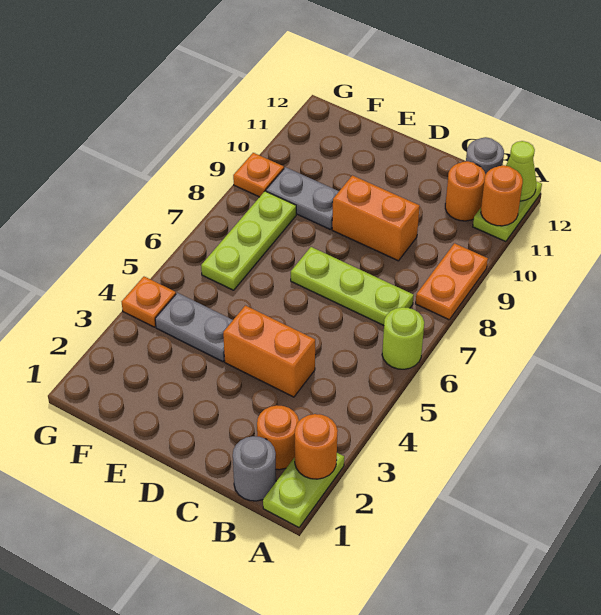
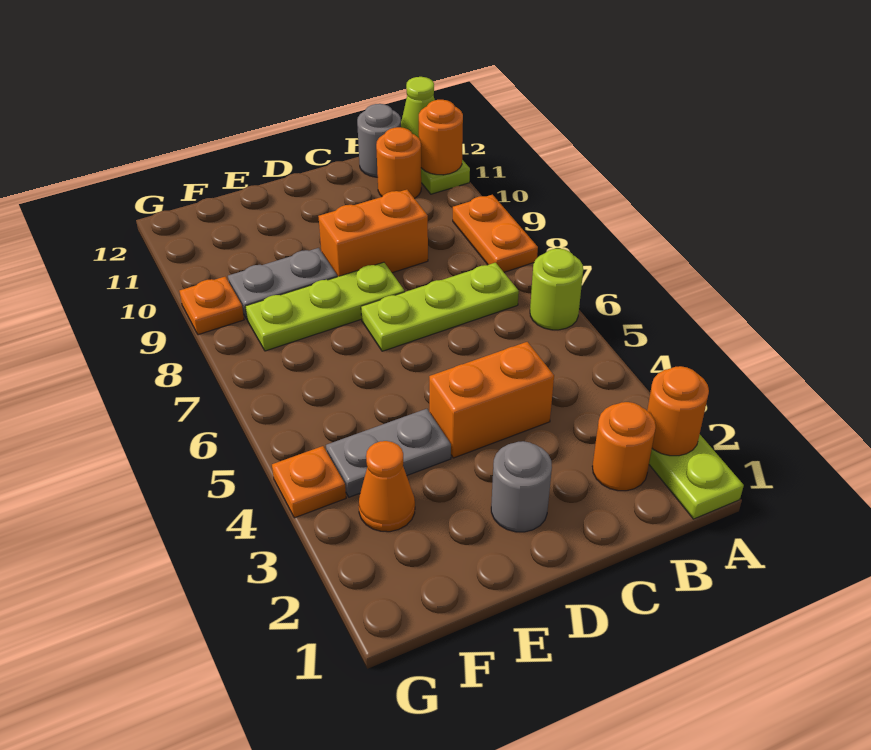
grey 1x1 round brick [233,436,276,501] -> grey 1x1 round brick moved to [491,441,552,532]
none -> orange 1x1 cone [359,441,415,532]
lime 1x3 plate [201,191,296,290] -> lime 1x3 plate turned to [245,262,404,351]

